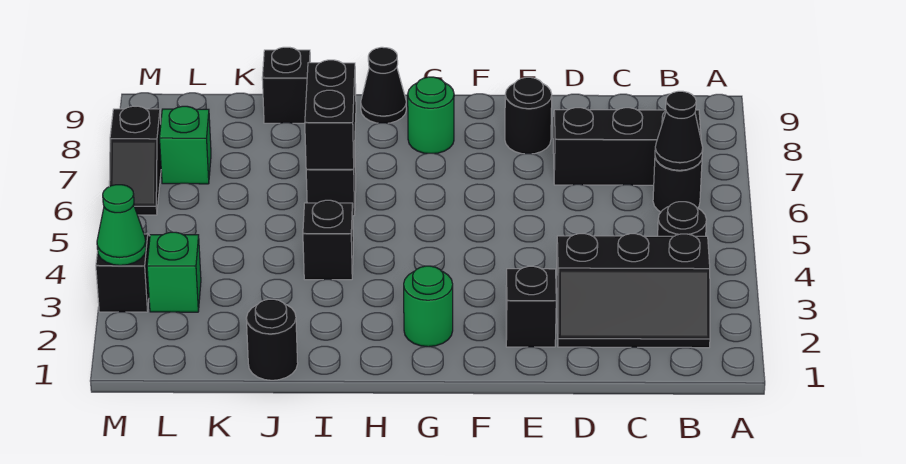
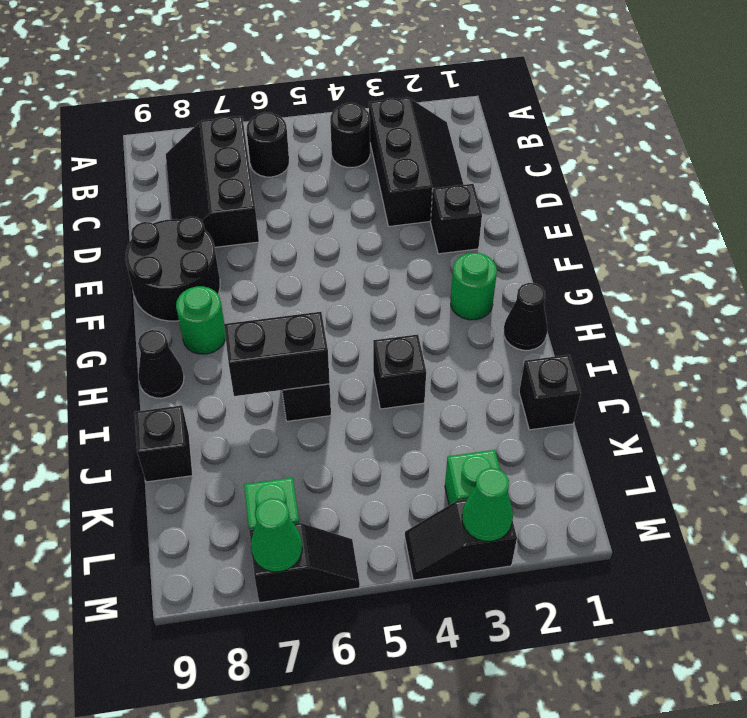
black 1x1 cone [655,91,703,170] -> black 1x1 cone moved to [504,283,548,350]
black 1x1 round brick [505,77,552,154] -> black 2x2 round brick [125,217,220,321]
black 1x1 round brick [246,299,298,380] -> black 1x1 brick [519,355,581,430]
none -> green 1x1 cone [251,498,302,572]

